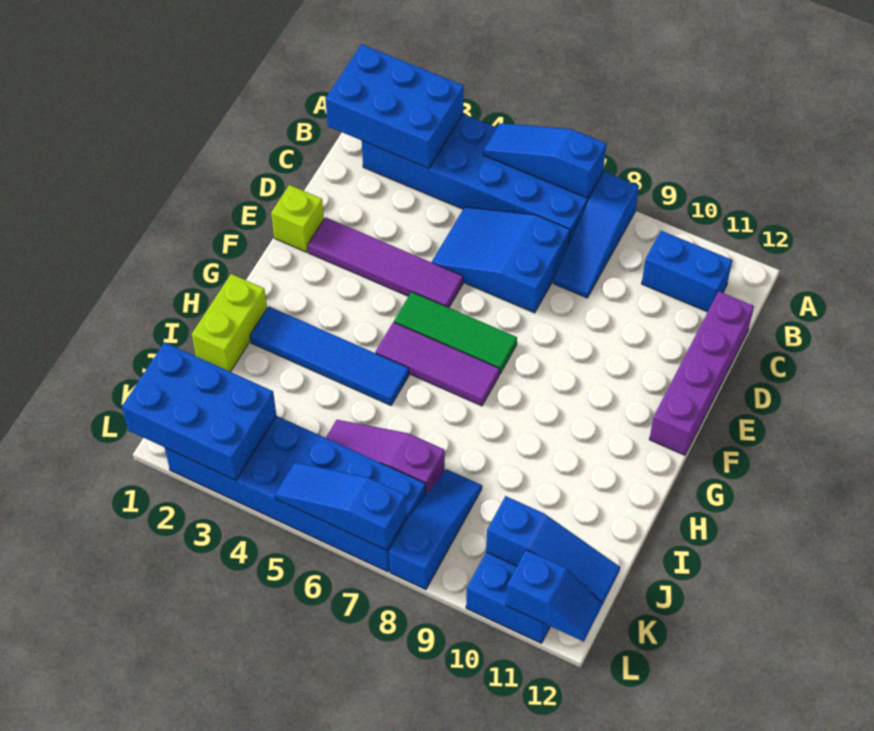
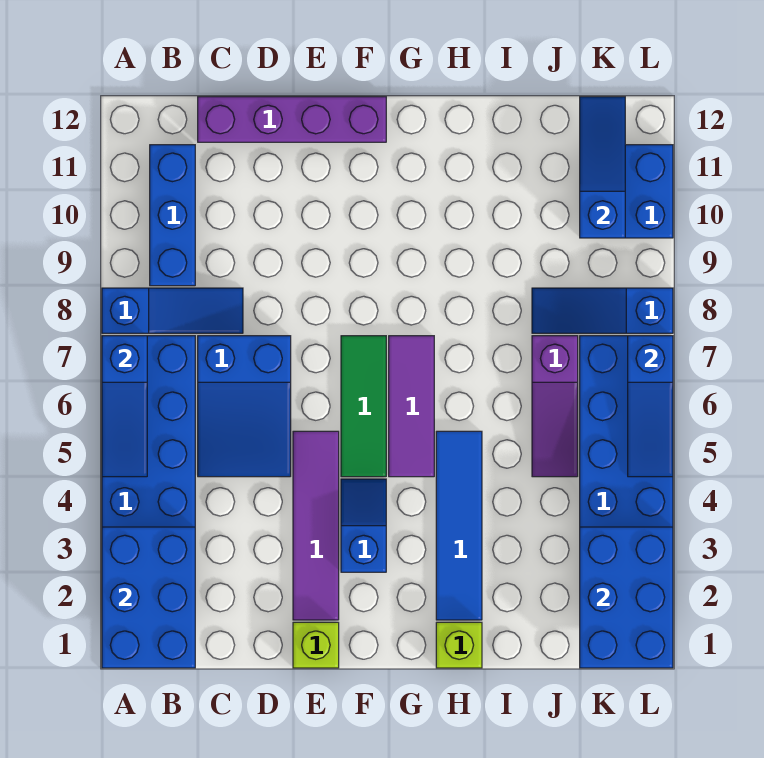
blue 1x2 brick [642,231,732,312] -> blue 1x3 brick [150,145,195,286]
lime 1x2 brick [192,274,267,372] -> lime 1x1 brick [436,622,482,668]
blue 1x2 slope [506,550,602,642] -> blue 1x2 slope moved to [341,479,386,572]

